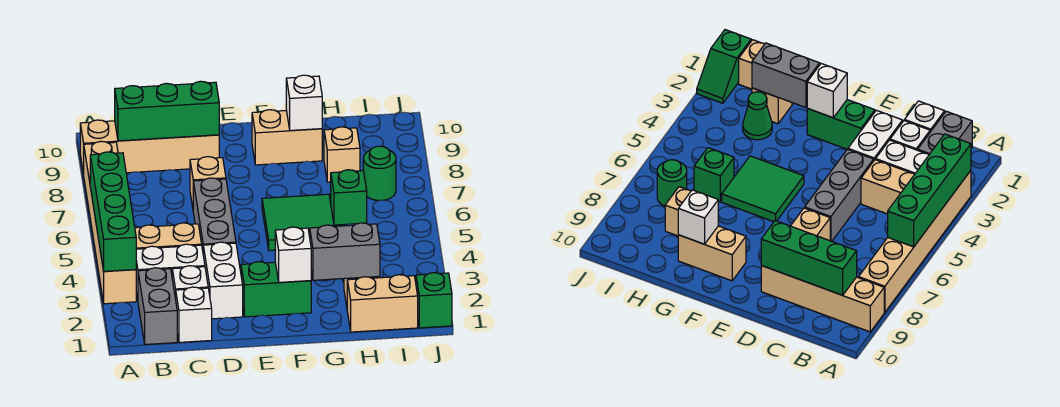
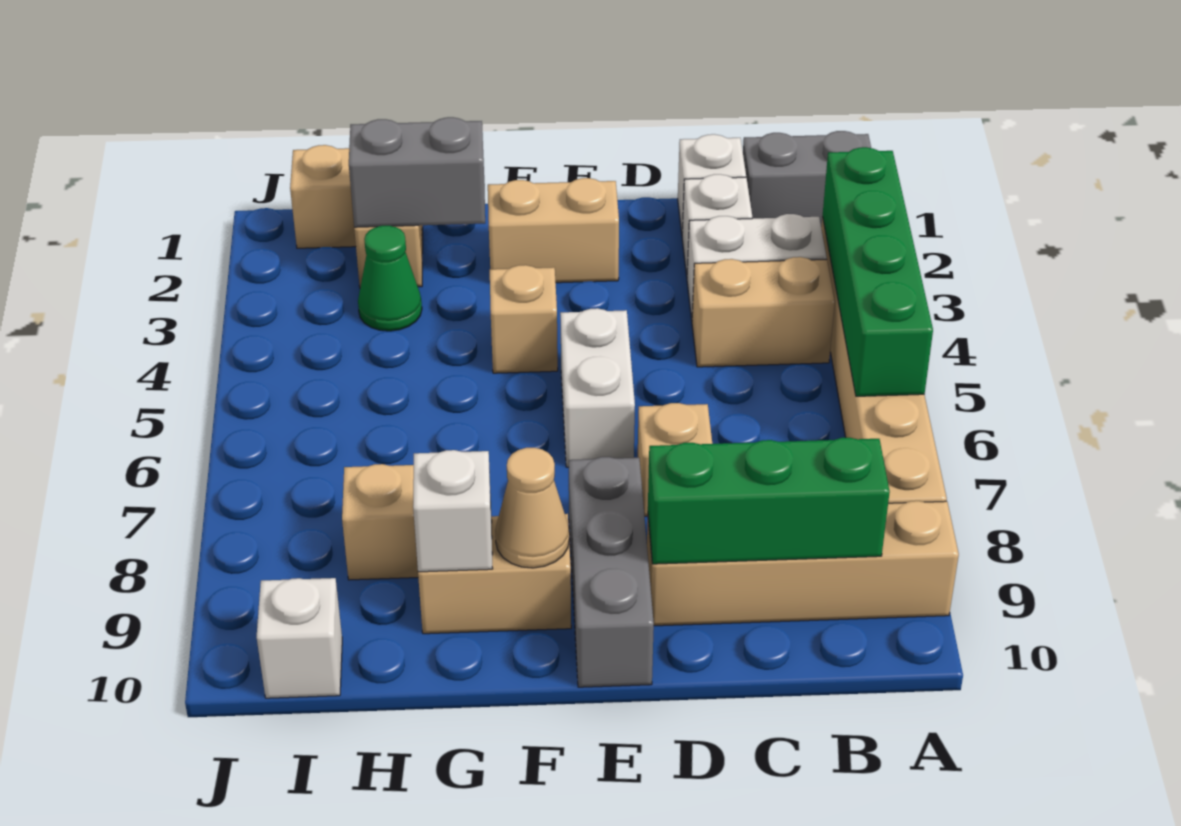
grey 1x2 brick [138,268,177,344] -> grey 1x2 brick turned to [743,131,871,227]
white 1x2 brick [203,242,243,319] -> white 1x2 brick moved to [560,308,635,467]
grey 1x3 brick [193,178,236,250] -> grey 1x3 brick moved to [569,457,654,687]
green 1x2 brick [241,262,311,317] -> tan 1x2 brick [488,178,619,283]
white 1x1 brick [275,227,311,282] -> white 1x1 brick moved to [257,578,342,698]
none -> tan 1x1 brick [490,265,558,373]
green 2x2 tile [262,194,334,251] -> none
none -> tan 1x1 cone [495,448,569,568]
green 1x1 brick [331,170,367,225] -> none
green 1x1 round brick [363,146,396,201] -> none
green 1x2 slope [415,273,452,328] -> none

